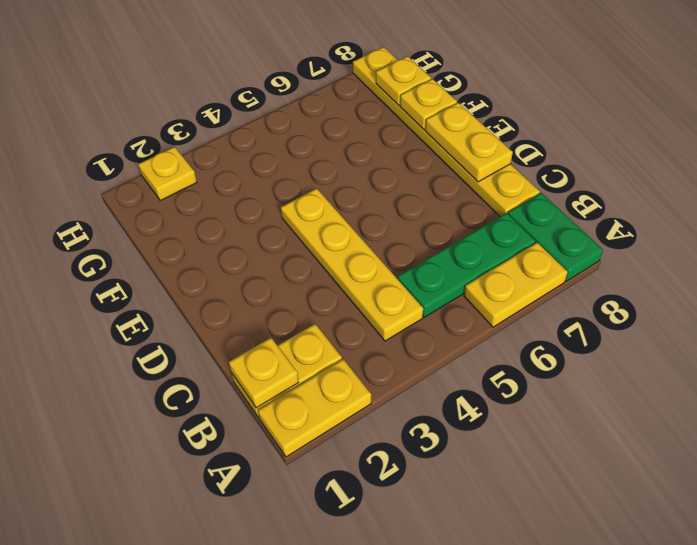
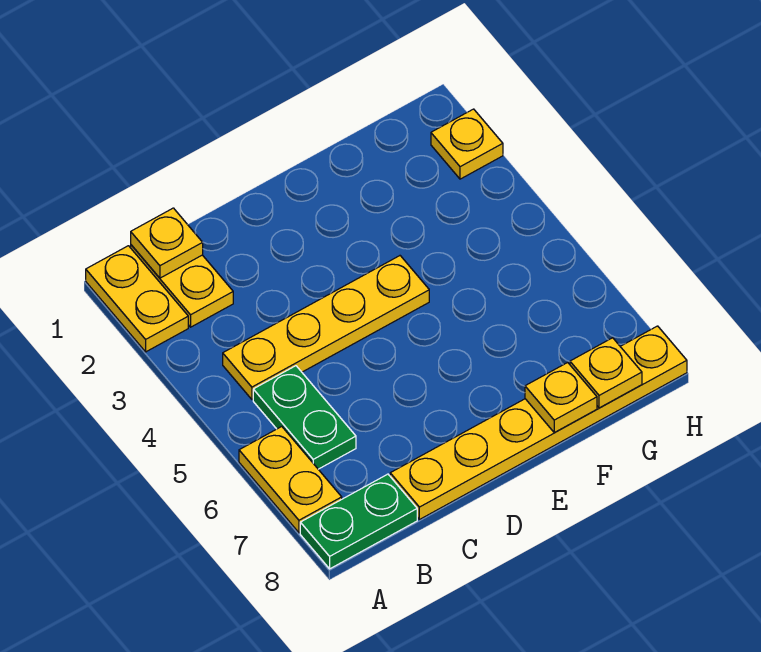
green 1x3 plate [397,213,536,317] -> green 1x2 plate [253,366,356,469]
yellow 1x2 plate [425,103,513,182] -> none

